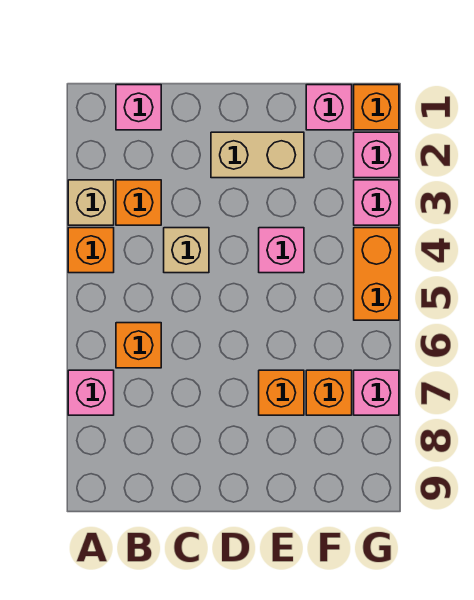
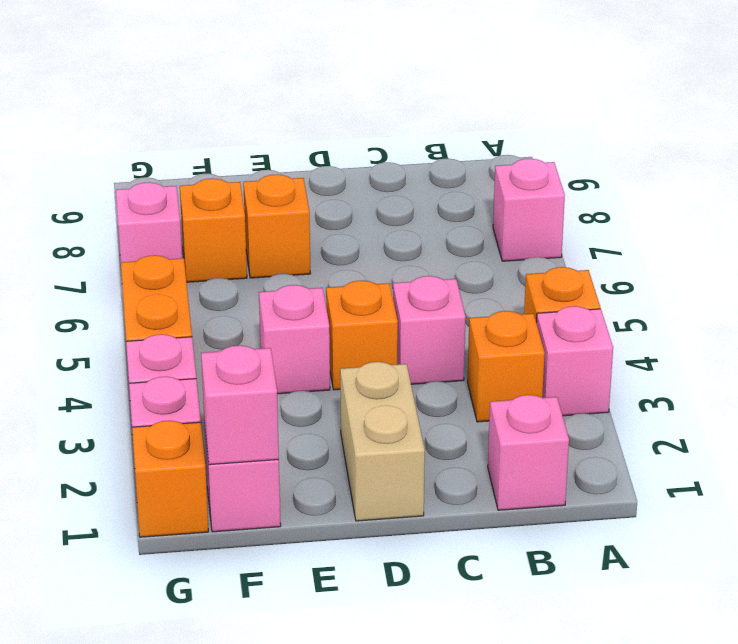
tan 1x1 brick [68,180,114,225] -> pink 1x1 brick [536,306,613,416]
orange 1x1 brick [116,323,161,368] -> orange 1x1 brick moved to [326,280,398,390]
tan 1x1 brick [164,228,209,273] -> pink 1x1 brick [393,276,466,384]
tan 1x2 brick [211,132,304,178] -> tan 1x2 brick turned to [340,362,425,521]
none -> pink 1x1 brick [201,345,279,465]

